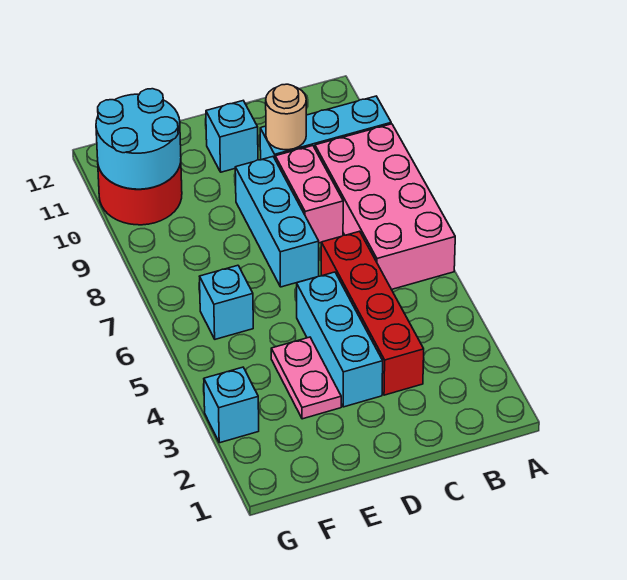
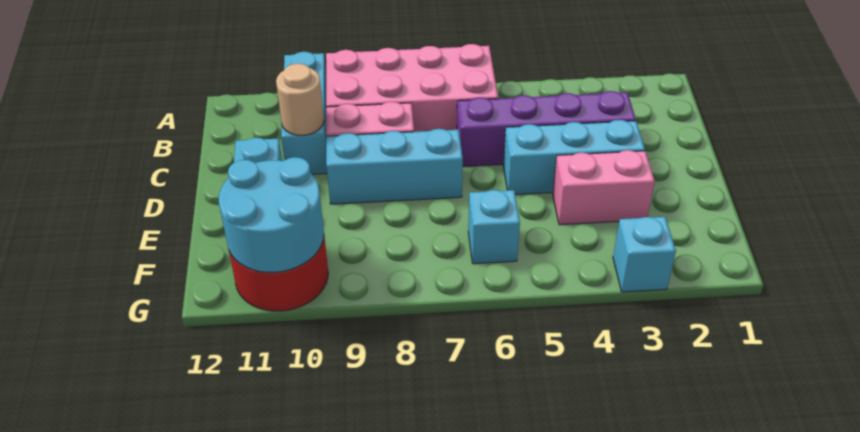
red 1x4 brick [321,231,424,395] -> purple 1x4 brick [457,91,636,167]
pink 1x2 plate [271,337,341,419] -> pink 1x2 brick [553,150,655,225]

